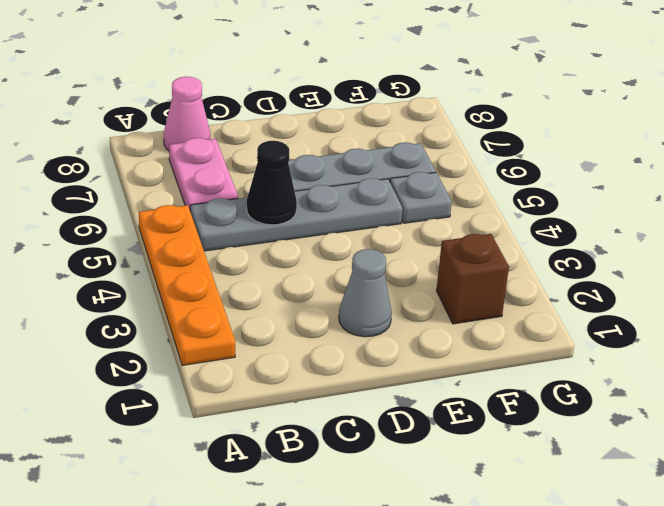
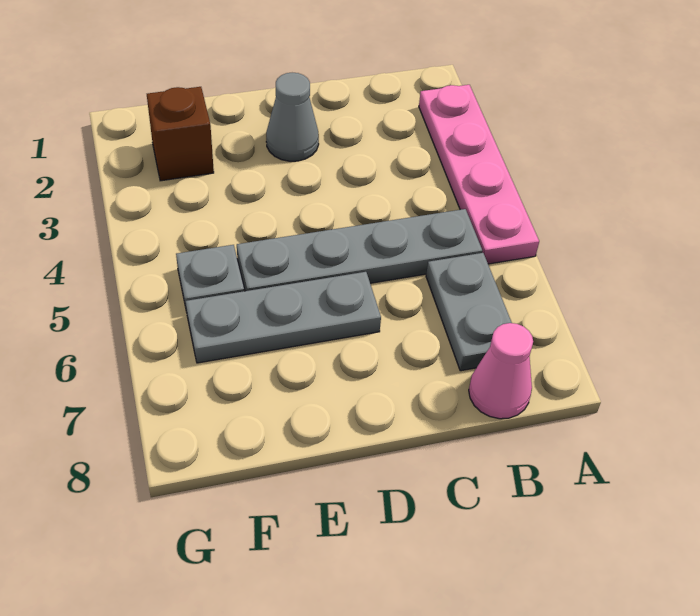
orange 1x4 plate [139,205,235,365] -> pink 1x4 plate [419,85,539,264]
pink 1x2 plate [169,138,238,210] -> grey 1x2 plate [426,253,512,371]
black 1x1 cone [247,141,297,225] -> none

